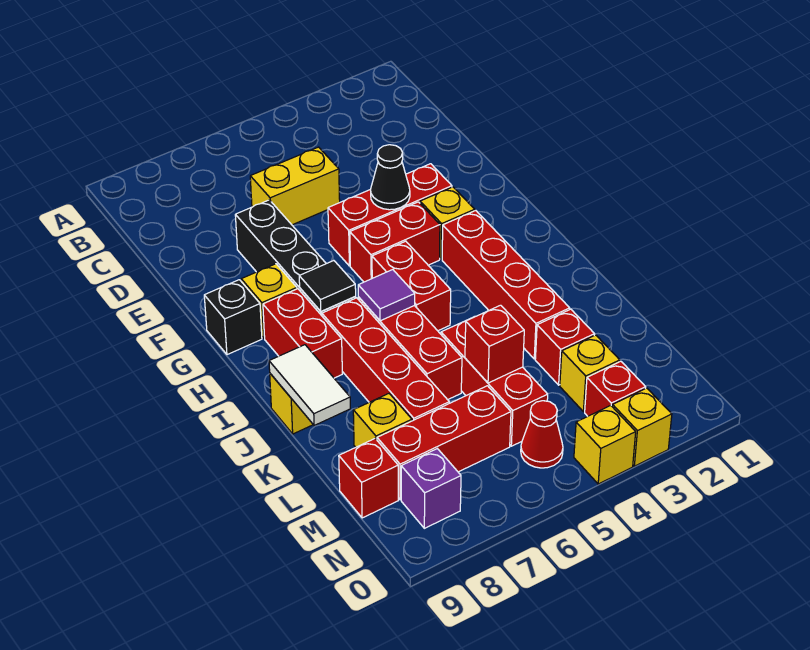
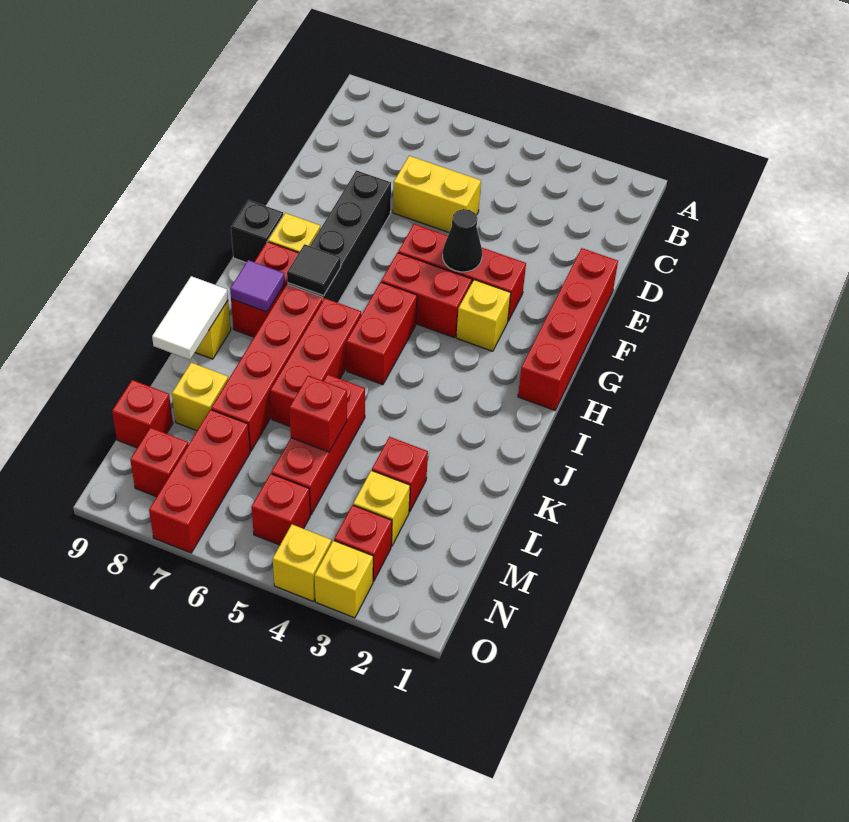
red 1x4 brick [442,211,570,359] -> red 1x4 brick moved to [518,248,618,410]
purple 1x1 tile [358,270,415,321] -> purple 1x1 tile moved to [230,260,285,312]
red 1x3 brick [377,386,511,500] -> red 1x3 brick turned to [149,410,250,553]
red 1x1 cone [521,401,563,468] -> red 1x1 brick [252,474,310,545]
purple 1x1 brick [401,449,461,528] -> red 1x1 brick [130,428,188,497]

